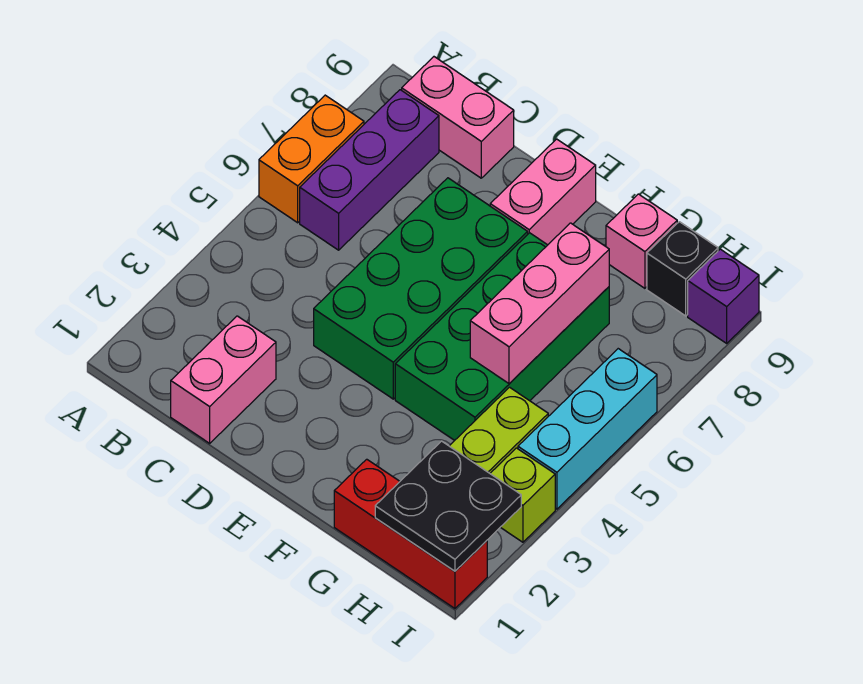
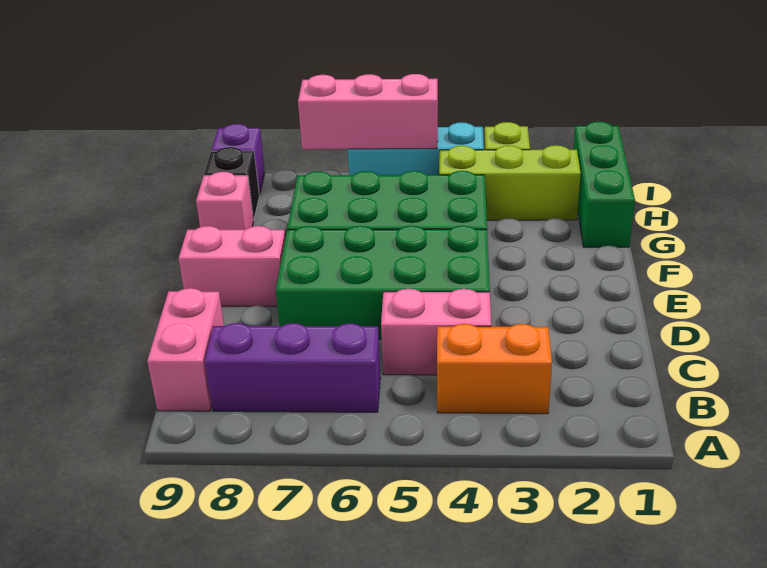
orange 1x2 brick [259,95,364,223] -> orange 1x2 brick moved to [437,324,552,414]
pink 1x2 brick [171,316,276,443] -> pink 1x2 brick moved to [381,289,491,375]
red 1x3 brick [334,459,487,609] -> green 1x3 brick [573,122,635,247]
pink 1x3 brick [470,223,609,384] -> pink 1x3 brick moved to [298,74,438,149]
black 2x2 plate [375,441,521,571] -> none

